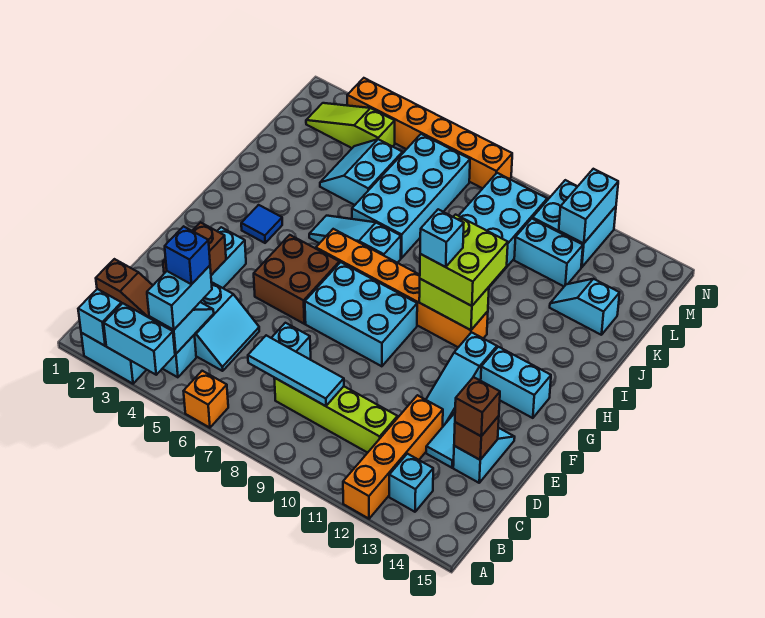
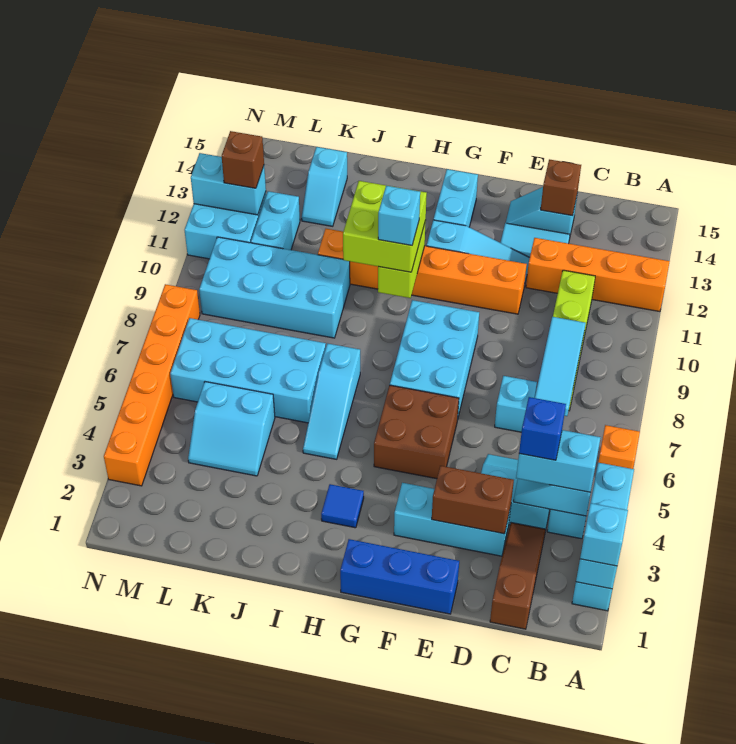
cyan 1x1 brick [389,454,433,512] -> cyan 1x1 brick moved to [580,503,628,566]
brown 1x1 brick [455,377,500,436] -> brown 1x1 brick moved to [221,131,264,188]
none -> blue 1x3 brick [340,539,459,614]
orange 1x6 brick [316,229,488,347] -> orange 1x6 brick turned to [318,229,527,314]
lime 1x3 slope [306,103,395,148] -> none

